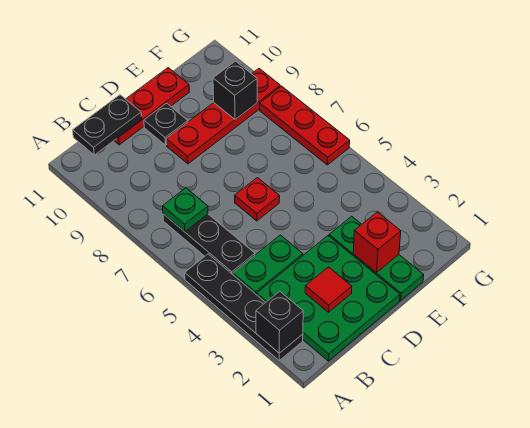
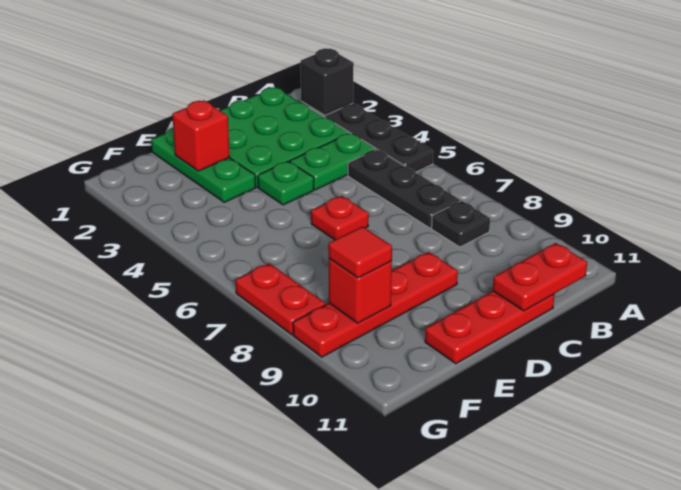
green 1x1 plate [163,188,208,232] -> green 1x1 plate moved to [258,161,314,205]
black 1x2 plate [73,95,142,155] -> red 1x2 plate [493,243,587,311]
red 1x1 tile [305,267,352,312] -> red 1x1 tile moved to [328,226,392,278]
black 1x1 plate [144,103,188,145] -> black 1x1 plate moved to [432,201,490,247]
black 1x1 brick [213,61,257,120] -> red 1x1 brick [329,259,392,323]
red 1x3 plate [260,86,350,165] -> red 1x2 plate [236,263,326,335]

